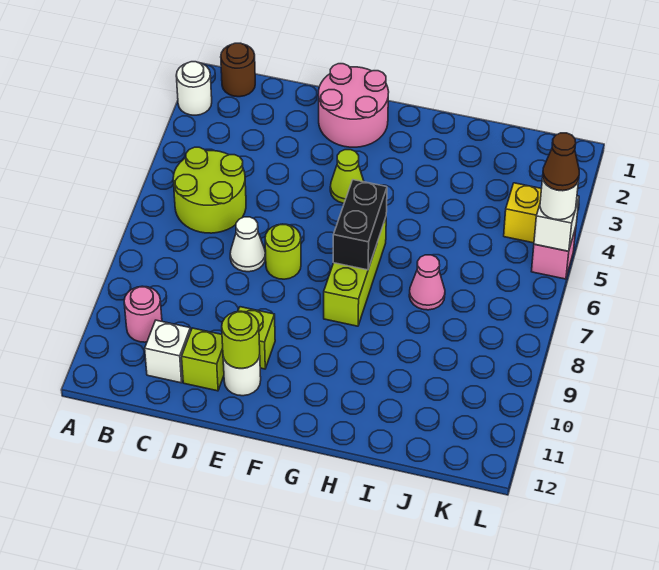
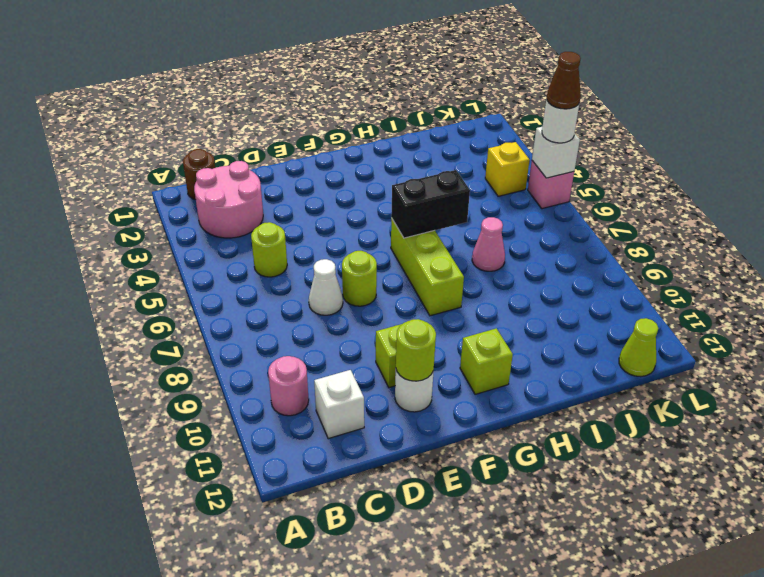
white 1x1 round brick [176,62,212,115] -> none
lime 2x2 round brick [173,147,246,233] -> lime 1x1 round brick [251,222,287,277]
lime 1x1 brick [182,328,224,391] -> lime 1x1 brick moved to [460,328,513,395]
pink 2x2 round brick [318,64,389,147] -> pink 2x2 round brick moved to [194,161,263,238]
lime 1x1 cone [330,150,364,203] -> lime 1x1 cone moved to [619,318,658,377]
black 1x2 brick [333,180,387,270] -> black 1x2 brick turned to [391,170,470,238]

